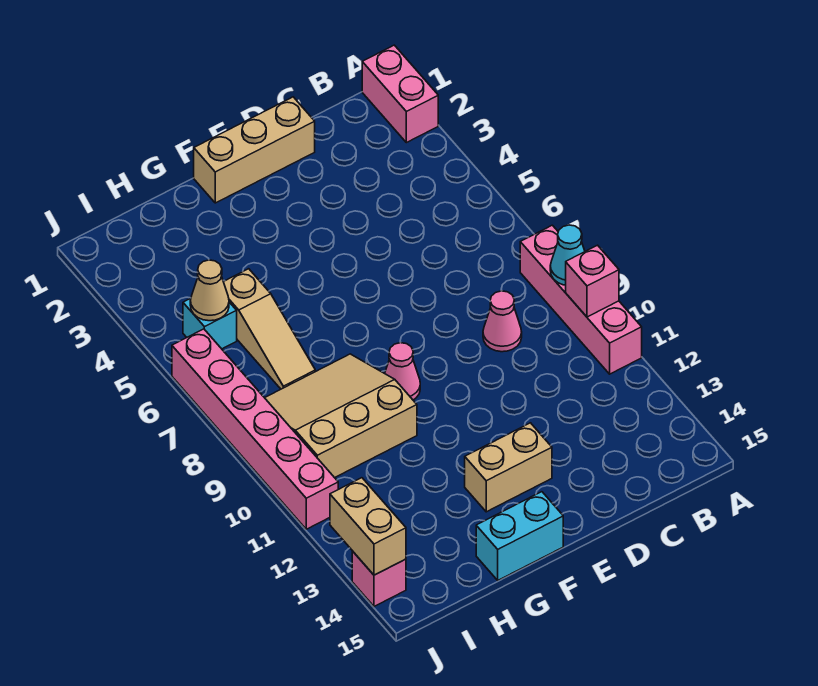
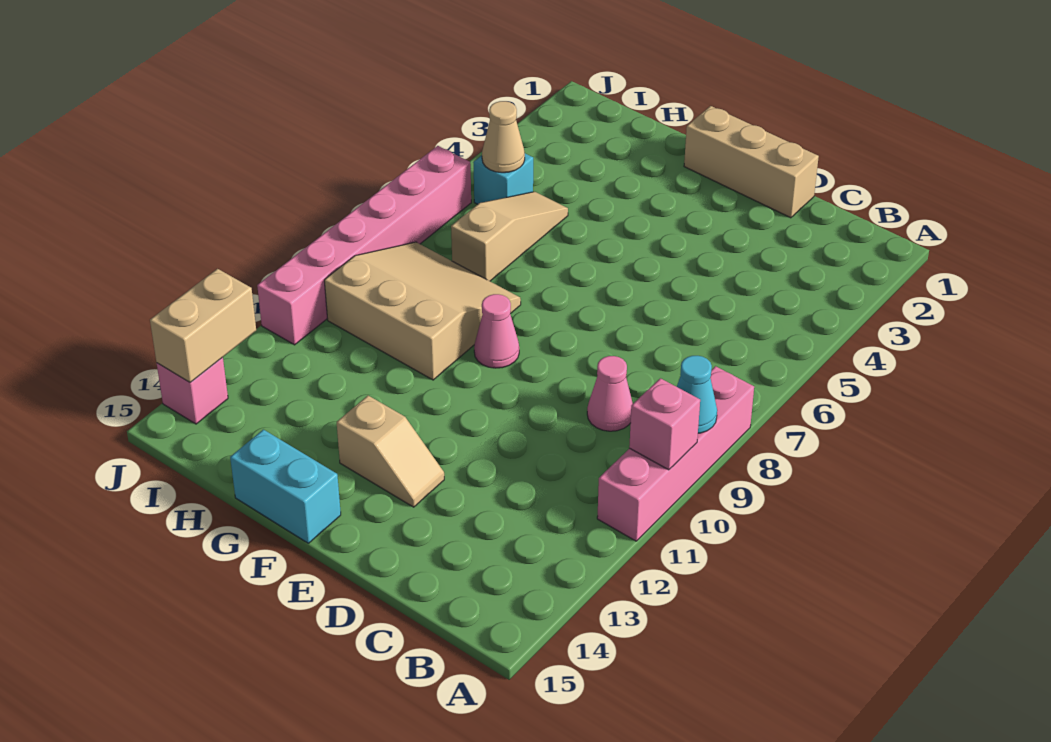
pink 1x2 brick [362,45,438,143] -> none
tan 1x2 brick [465,423,552,512] -> tan 1x2 slope [337,396,444,507]
tan 1x3 slope [224,269,315,389] -> tan 1x3 slope turned to [451,192,568,281]

